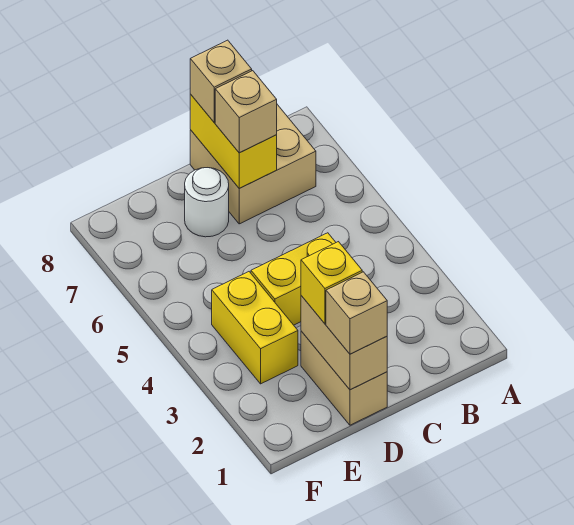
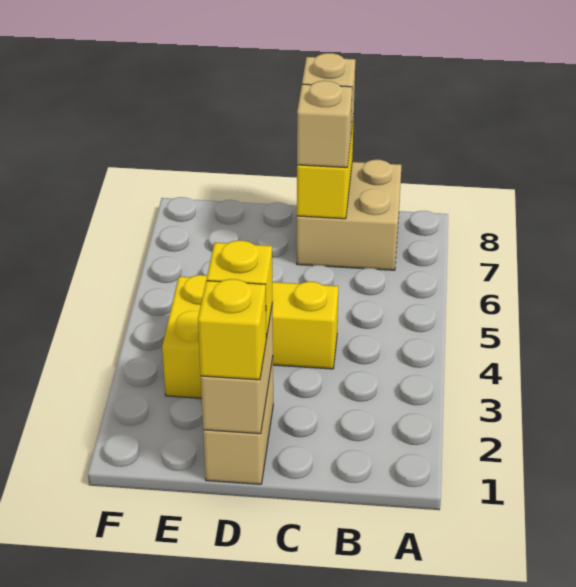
tan 1x1 brick [326,272,387,354] -> yellow 1x1 brick [198,279,266,380]
white 1x1 round brick [185,168,229,237] -> none

